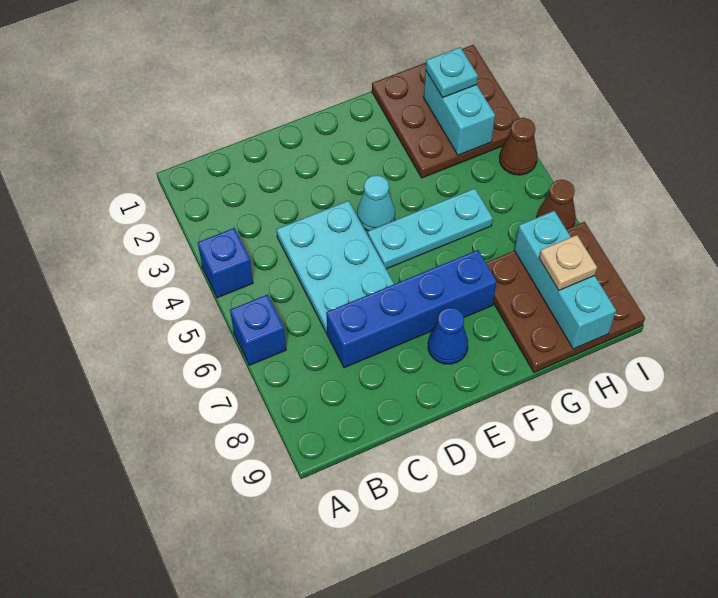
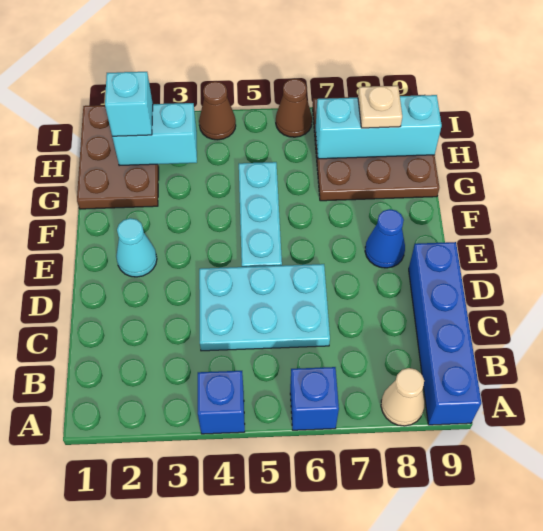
none -> tan 1x1 cone [381,368,425,426]
blue 1x4 brick [326,250,497,368] -> blue 1x4 brick moved to [409,242,481,425]
cyan 1x1 cone [357,175,395,231] -> cyan 1x1 cone moved to [116,218,157,277]
brown 3x3 plate [372,45,519,178] -> brown 2x3 plate [77,103,159,209]
cyan 1x1 plate [426,47,478,98] -> cyan 1x1 brick [105,72,153,136]

